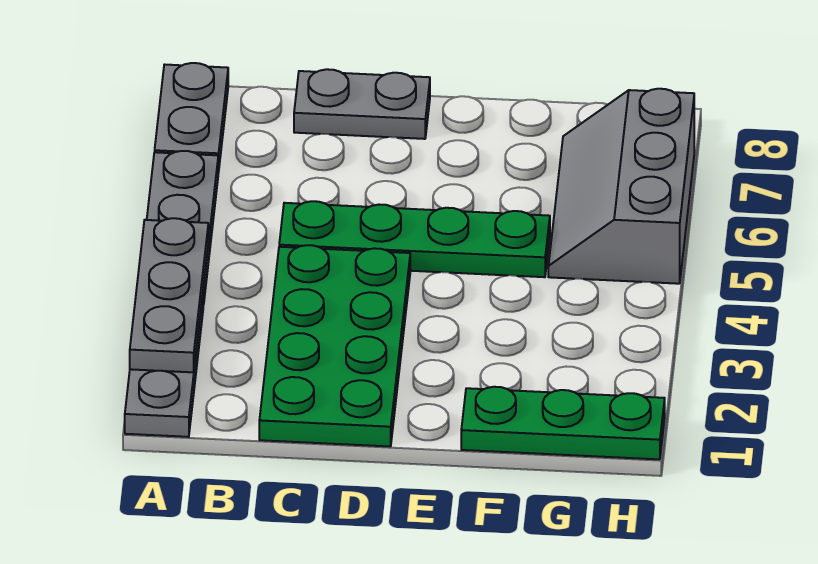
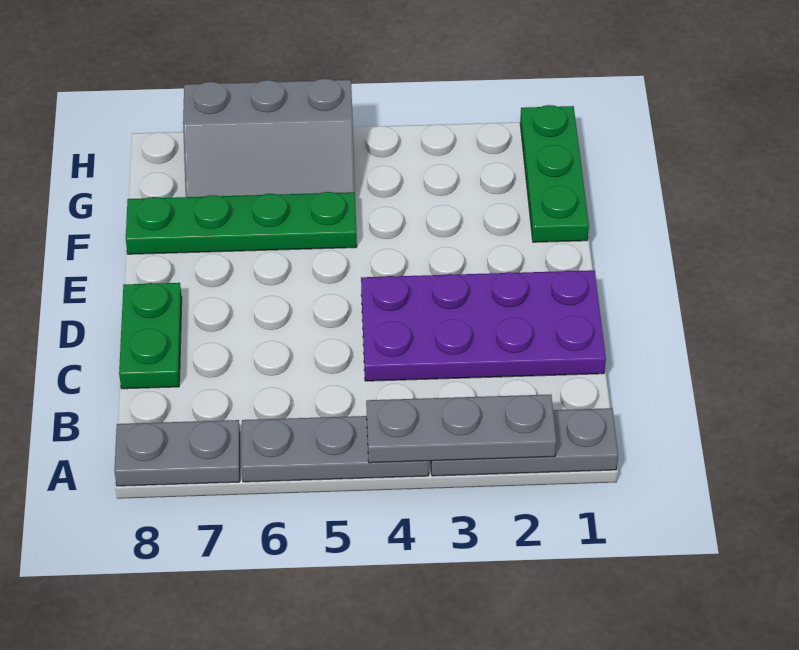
green 2x4 plate [259,245,410,446] -> purple 2x4 plate [361,270,606,381]
green 1x4 plate [279,201,550,277] -> green 1x4 plate turned to [126,192,357,254]
grey 1x2 plate [294,69,430,139] -> green 1x2 plate [119,283,182,389]

